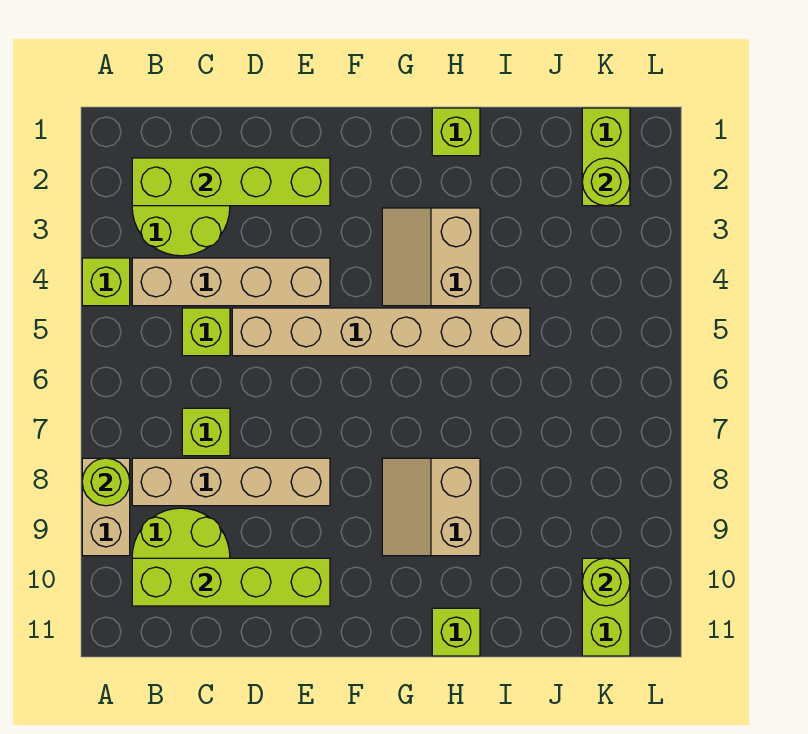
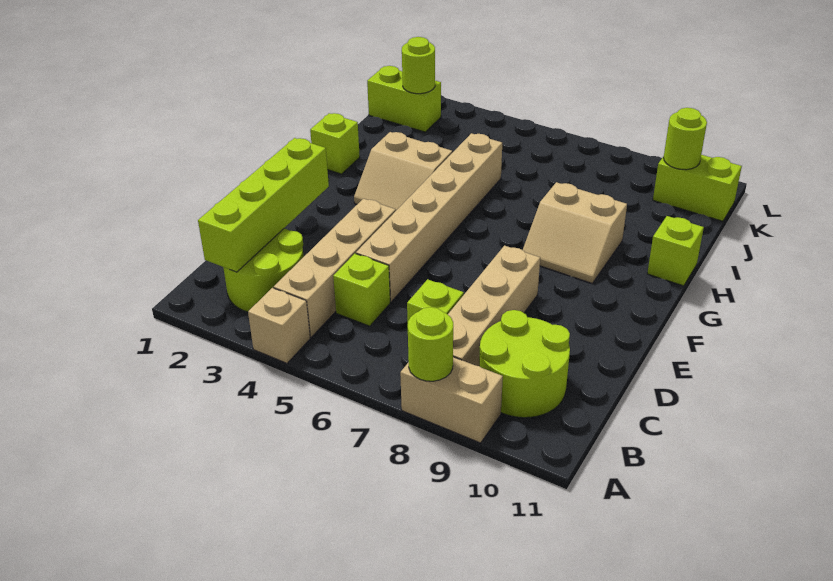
lime 1x1 brick [82,258,130,306] -> tan 1x1 brick [248,288,310,363]
lime 1x4 brick [132,558,330,606] -> none

